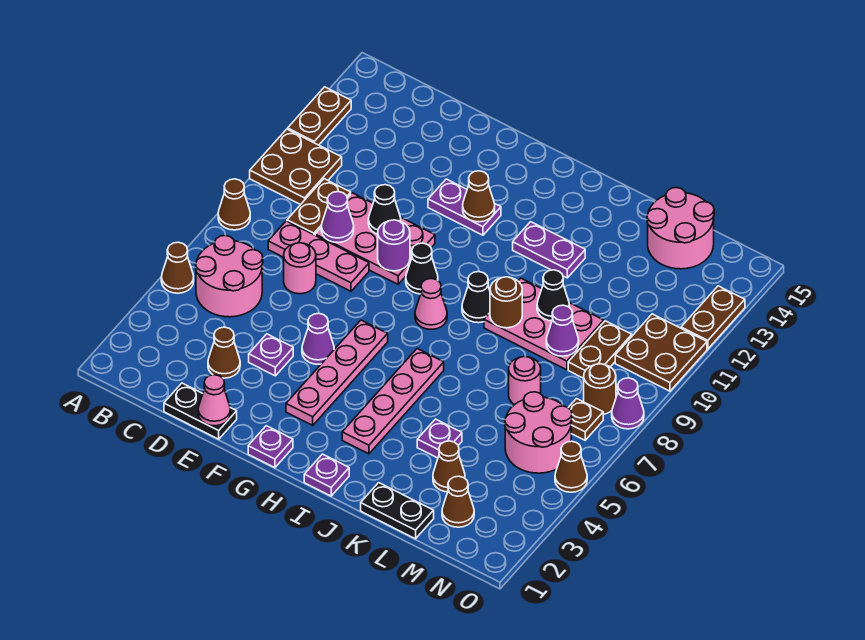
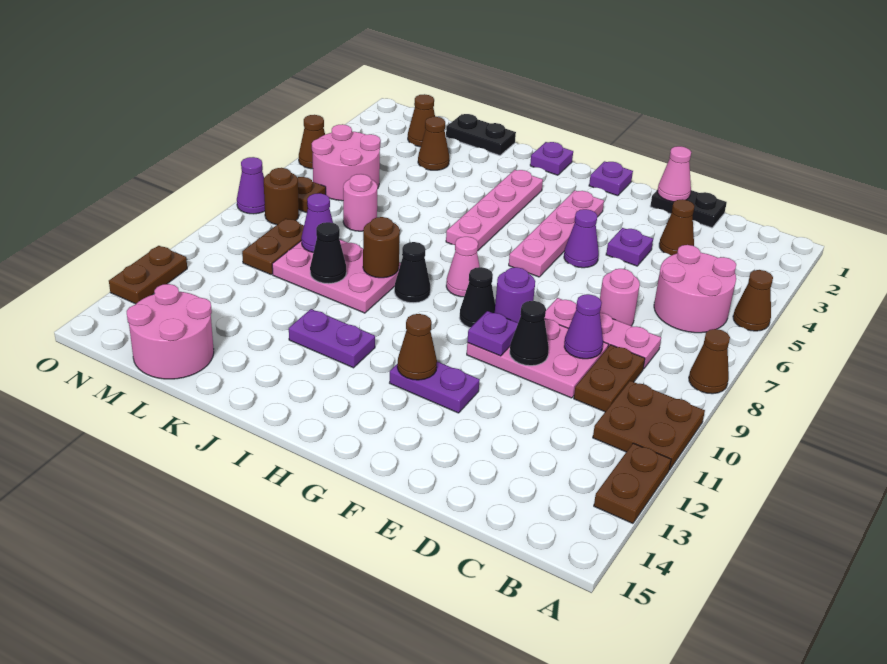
purple 1x1 plate [417,419,462,458] -> purple 1x1 plate moved to [467,311,518,356]
brown 2x2 plate [615,314,707,391] -> none

